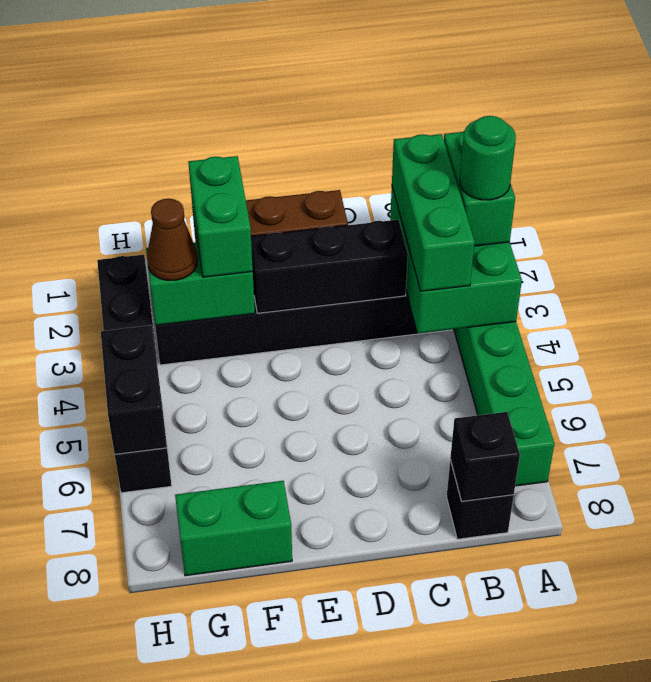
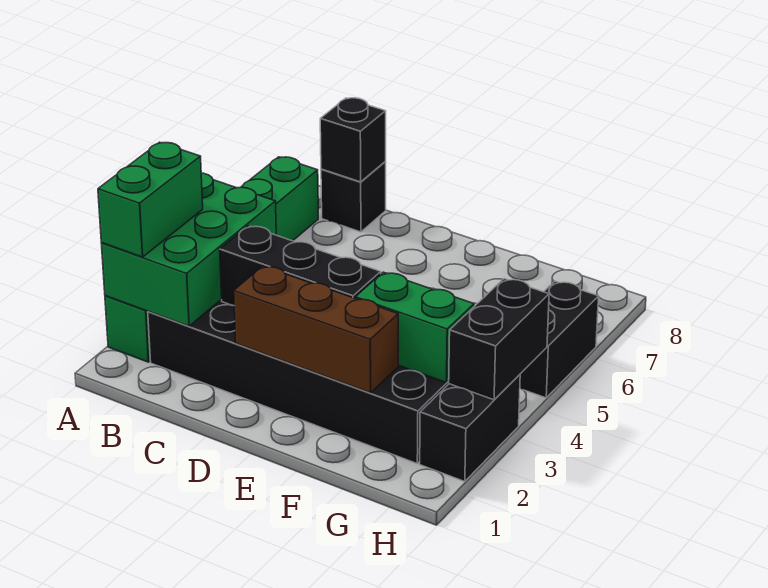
green 1x1 round brick [460,116,516,200] -> none
green 1x3 brick [392,134,475,291] -> none
green 1x2 brick [188,156,253,277] -> none
green 1x2 brick [175,481,292,576] -> none
brown 1x1 cone [147,199,198,280] -> none
black 1x2 brick [101,325,167,454] -> black 1x2 brick moved to [449,279,549,400]

